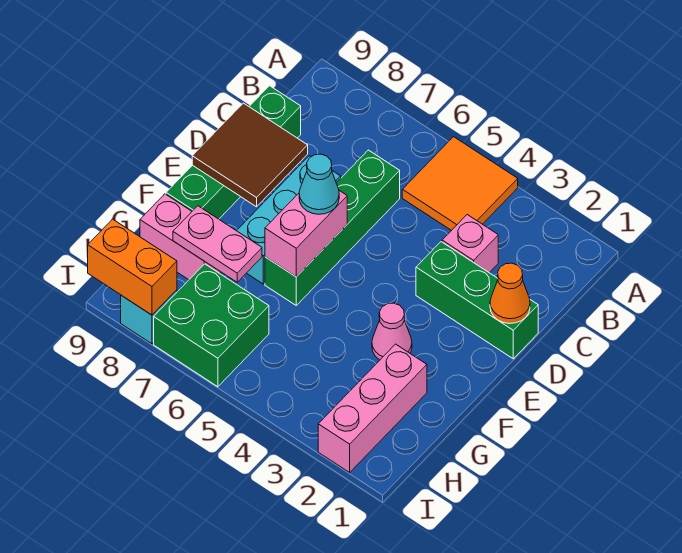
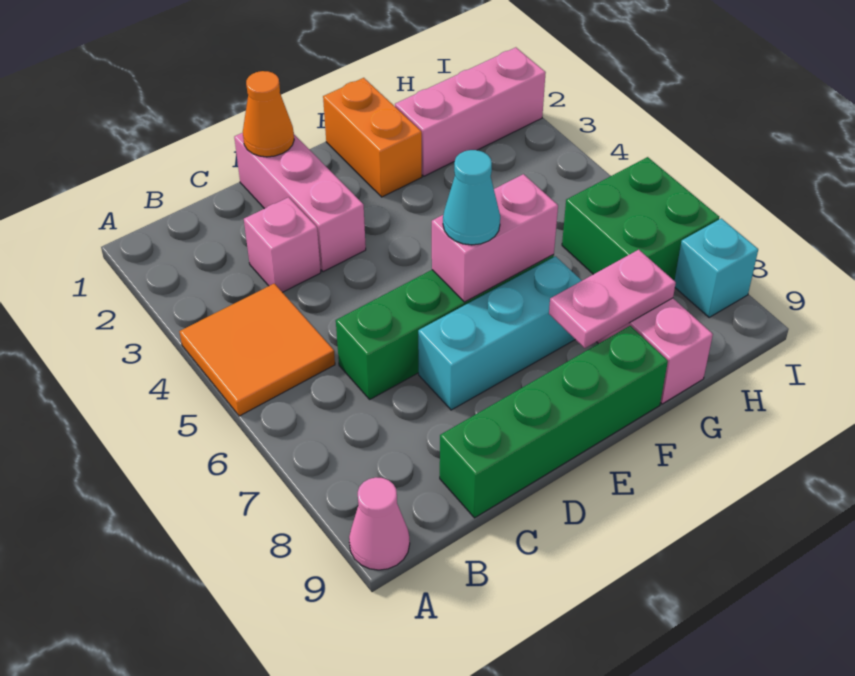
green 1x3 brick [416,242,538,359] -> pink 1x3 brick [234,133,366,272]
brown 2x2 tile [192,103,308,207] -> none
pink 1x1 cone [372,303,412,360] -> pink 1x1 cone moved to [349,477,410,570]
pink 1x2 plate [173,206,262,282] -> pink 1x2 plate turned to [549,250,676,348]
orange 1x2 brick [88,219,177,315] -> orange 1x2 brick moved to [323,78,422,197]

